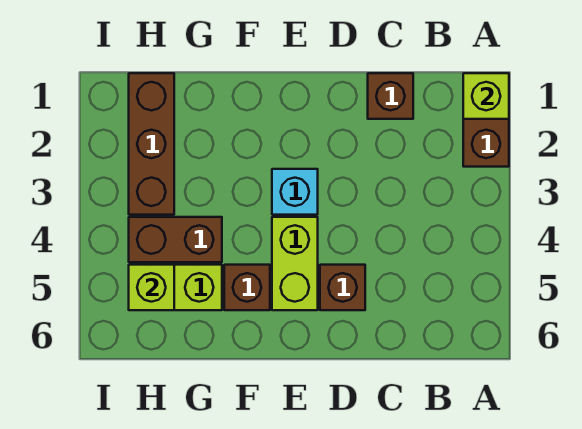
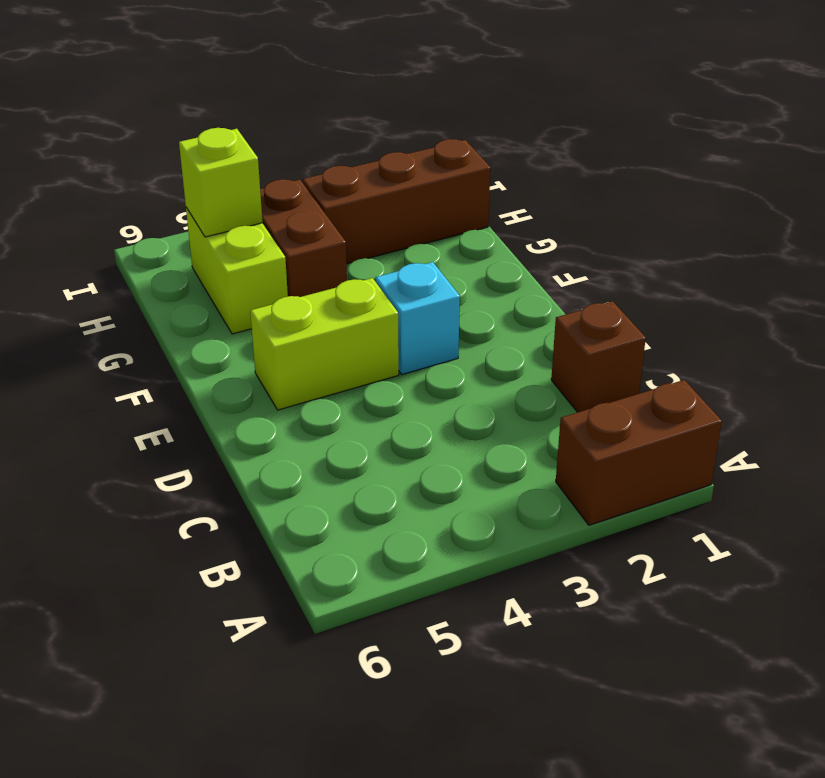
lime 1x1 brick [463,73,509,119] -> none
brown 1x1 brick [320,265,365,310] -> none
brown 1x1 brick [224,265,270,310] -> none

